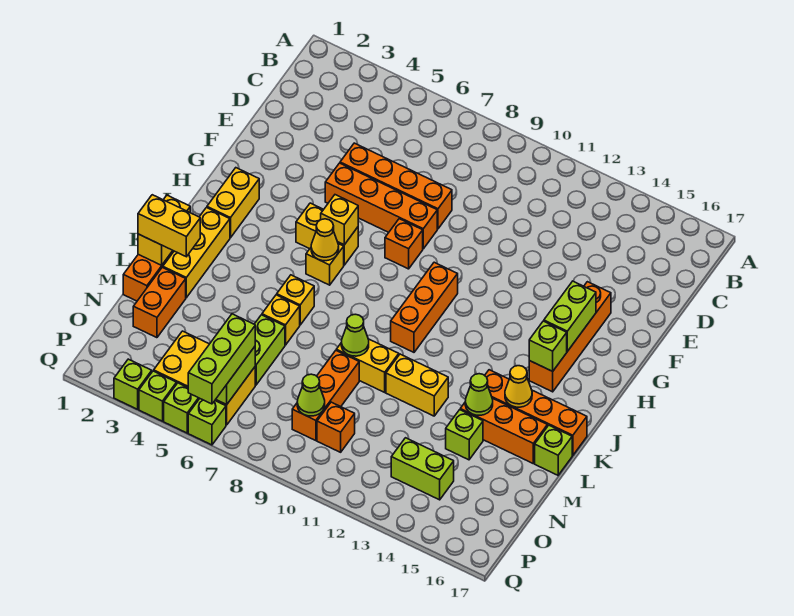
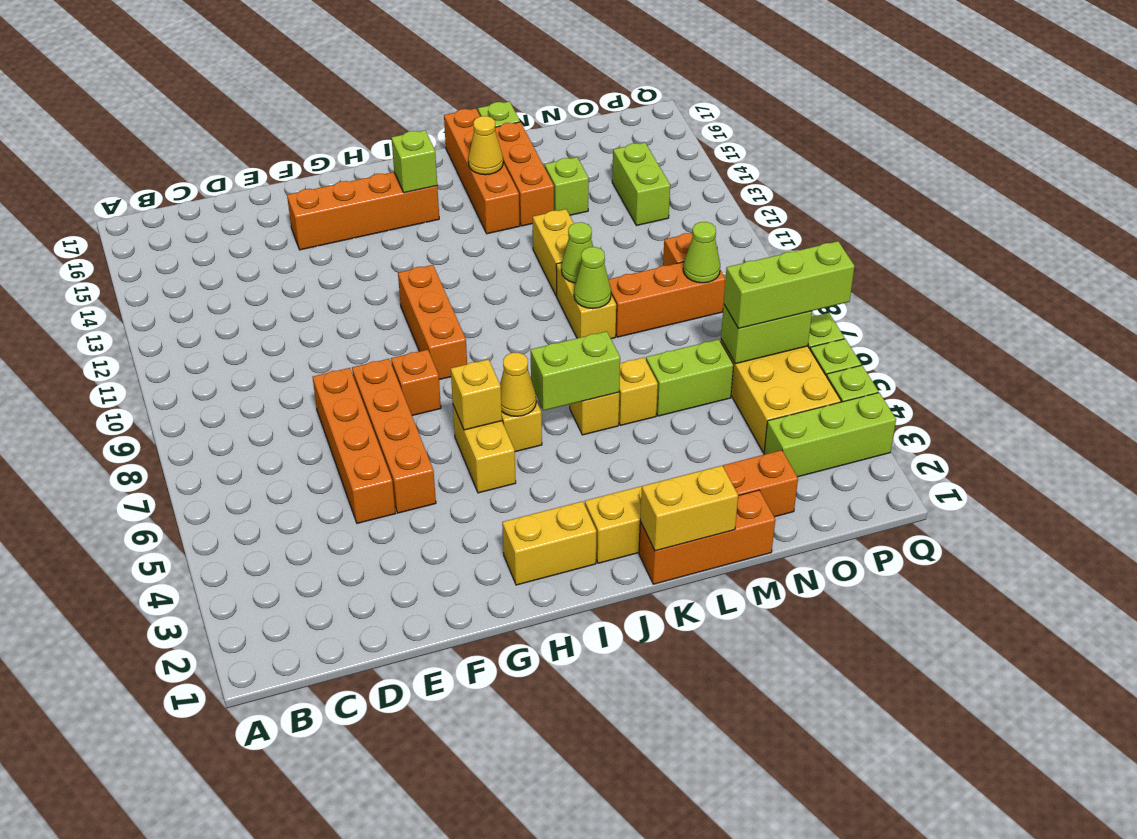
lime 1x2 brick [544,281,596,351] -> lime 1x2 brick moved to [530,331,620,411]
orange 1x3 brick [391,262,458,352] -> orange 1x3 brick turned to [398,265,467,380]
yellow 1x2 brick [138,195,200,257] -> none
lime 1x1 cone [465,374,493,415] -> lime 1x1 cone moved to [561,222,593,283]
lime 1x1 brick [114,359,152,409] -> lime 1x3 brick [764,393,896,477]

